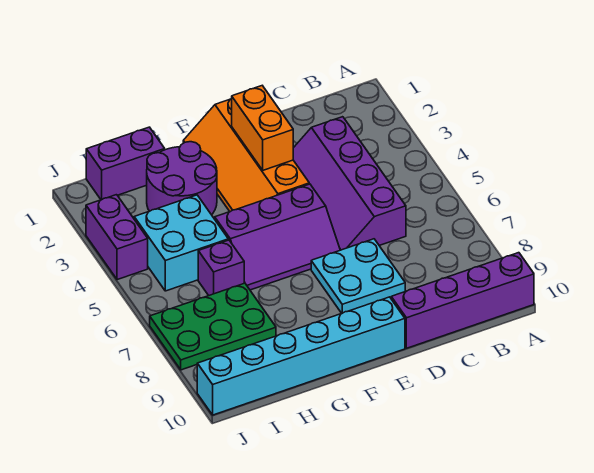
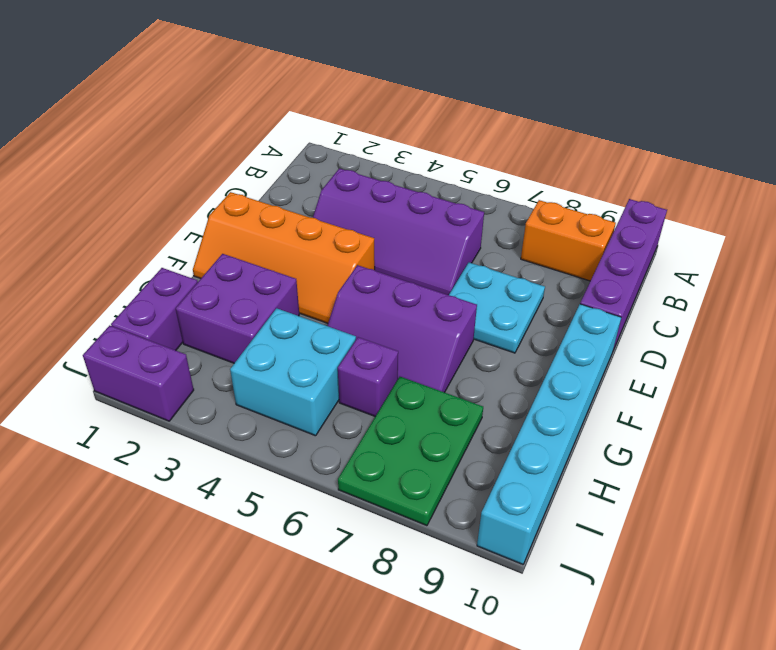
orange 1x2 brick [232,86,293,170] -> orange 1x2 brick moved to [521,200,616,281]
purple 2x3 slope [215,184,340,290] -> purple 2x3 slope turned to [328,265,477,393]
purple 2x2 round brick [147,142,217,215] -> purple 2x2 brick [176,254,299,363]
purple 1x2 brick [86,195,148,280] -> purple 1x2 brick moved to [83,326,194,421]

